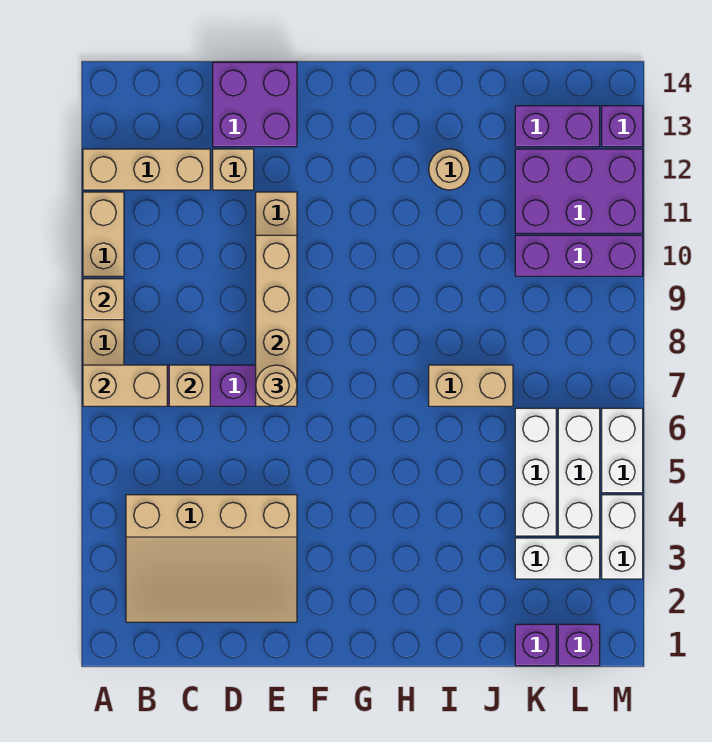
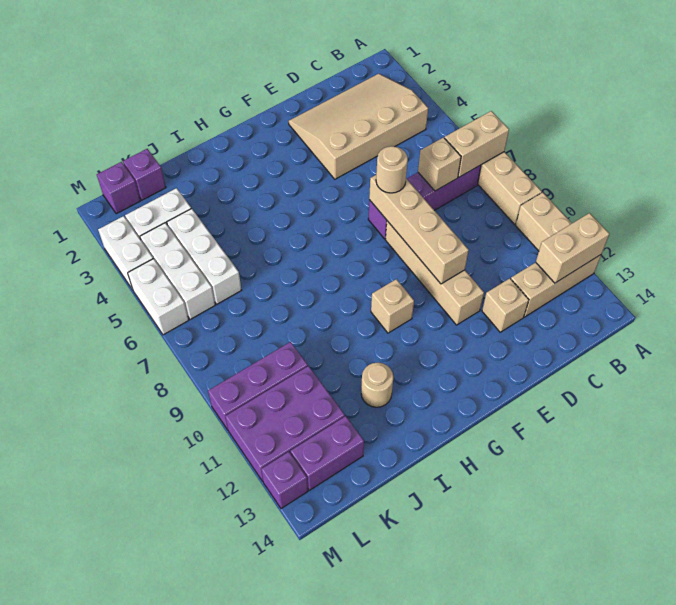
tan 1x1 brick [83,279,124,320] -> tan 1x1 brick moved to [371,279,414,333]
purple 2x2 brick [213,62,297,147] -> none
tan 1x2 brick [429,365,513,406] -> tan 1x2 brick moved to [536,213,609,283]

